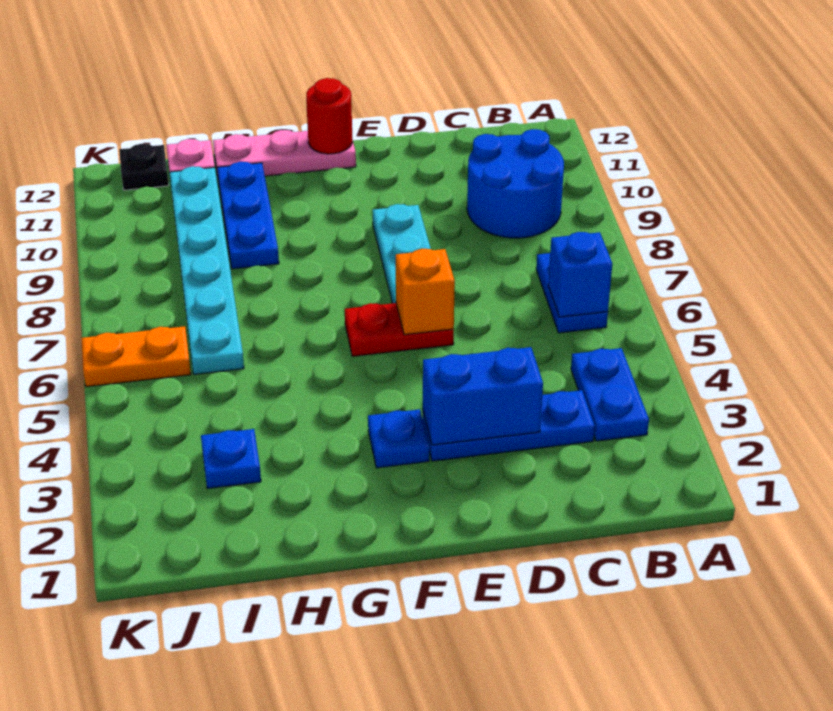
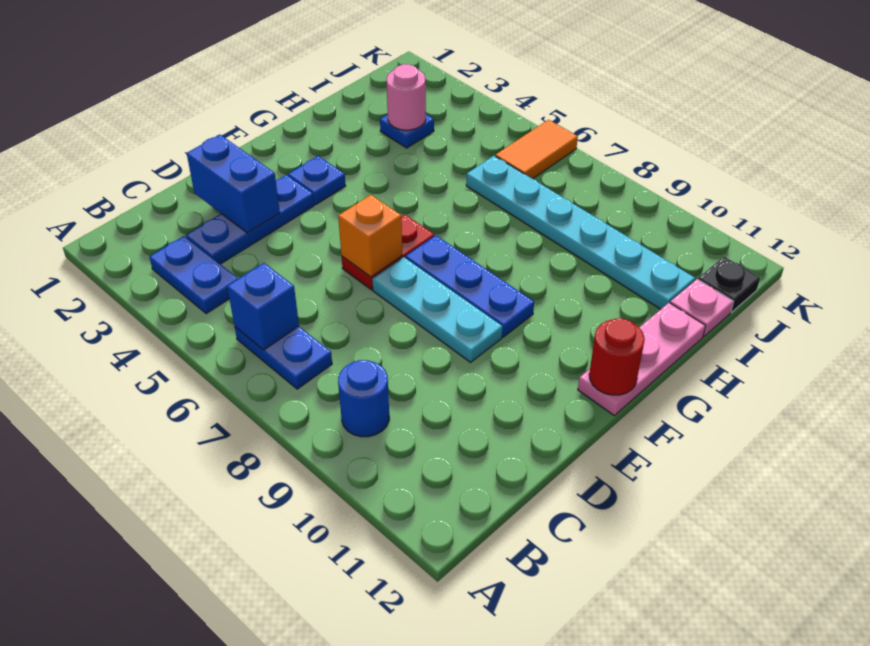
blue 2x2 round brick [467,129,564,238] -> blue 1x1 round brick [338,360,389,437]
blue 1x2 brick [423,347,543,445] -> blue 1x2 brick turned to [187,135,280,233]
blue 1x3 plate [217,162,279,269] -> blue 1x3 plate moved to [406,235,534,337]
none -> pink 1x1 round brick [387,64,426,130]
orange 1x2 plate [81,326,191,387] -> orange 1x2 tile [495,120,578,179]

